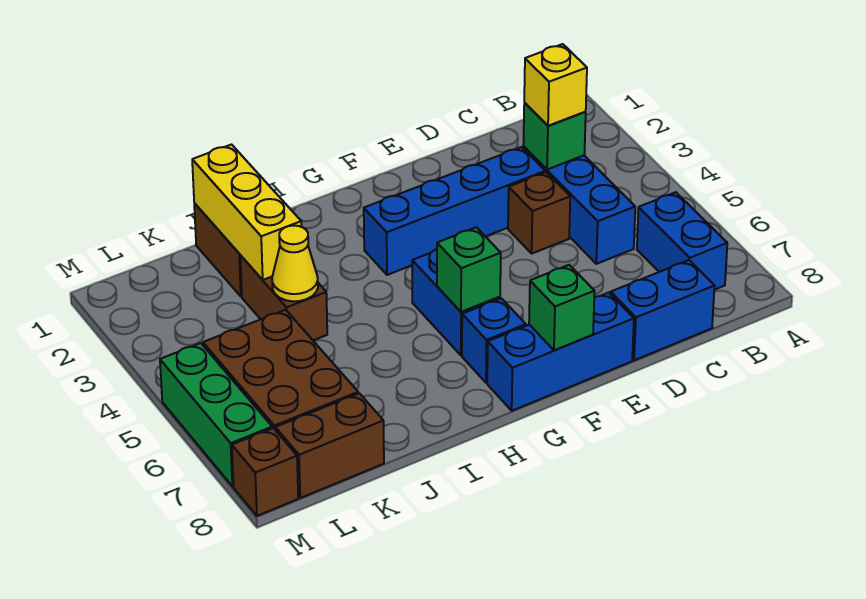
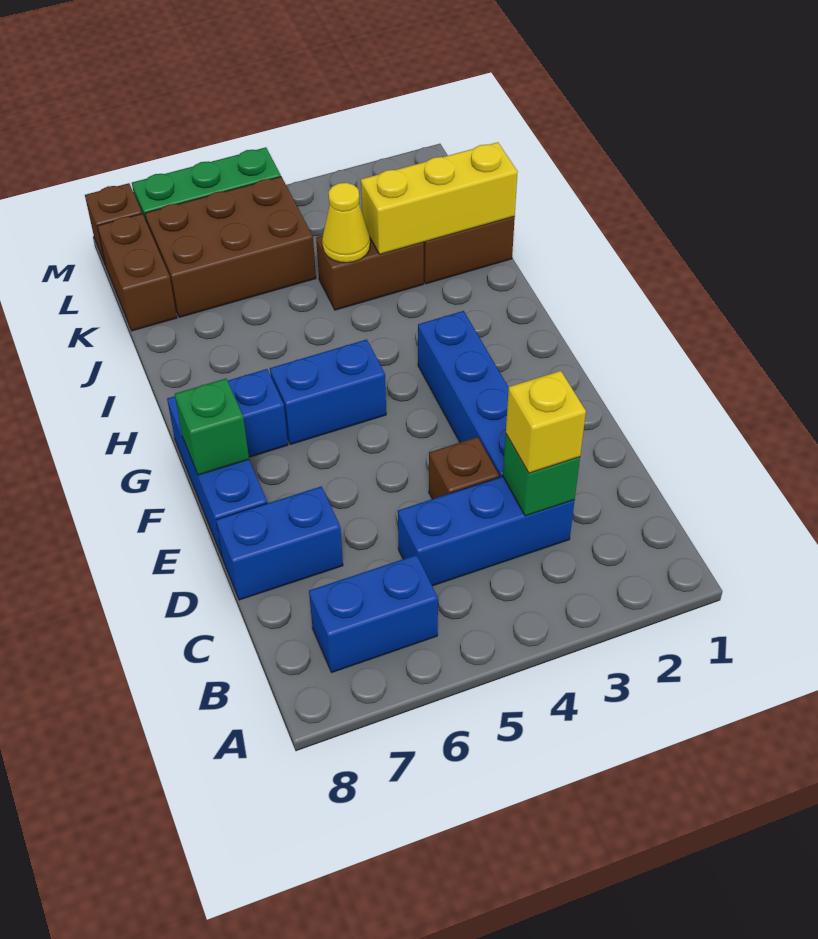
blue 1x2 brick [611,260,714,360] -> blue 1x2 brick turned to [216,486,343,600]
green 1x1 brick [437,227,501,312] -> none

